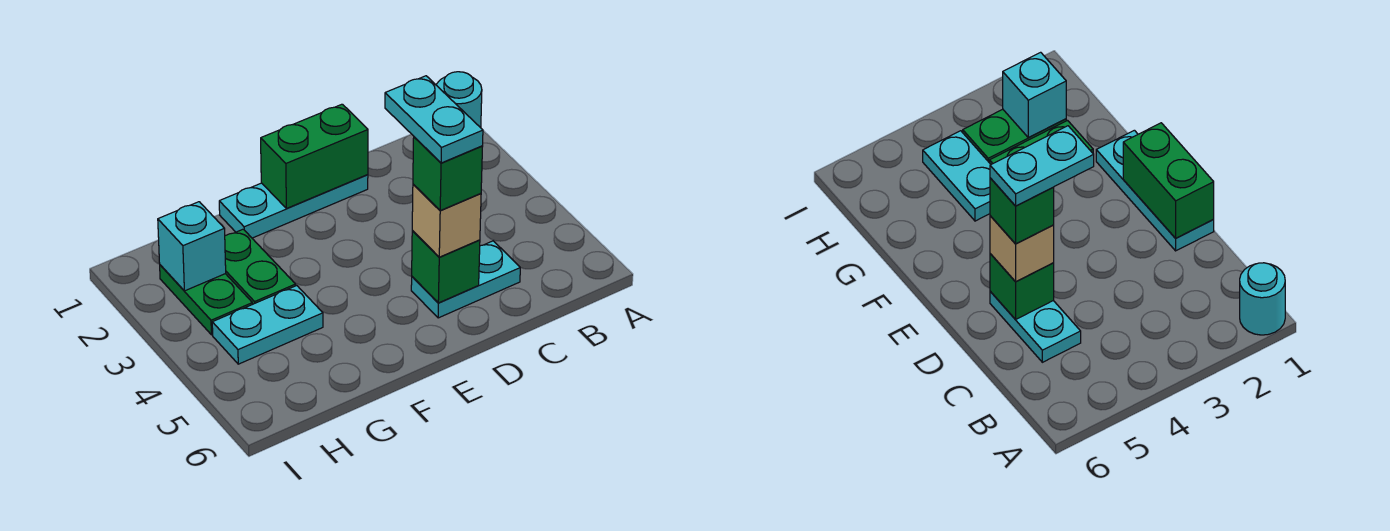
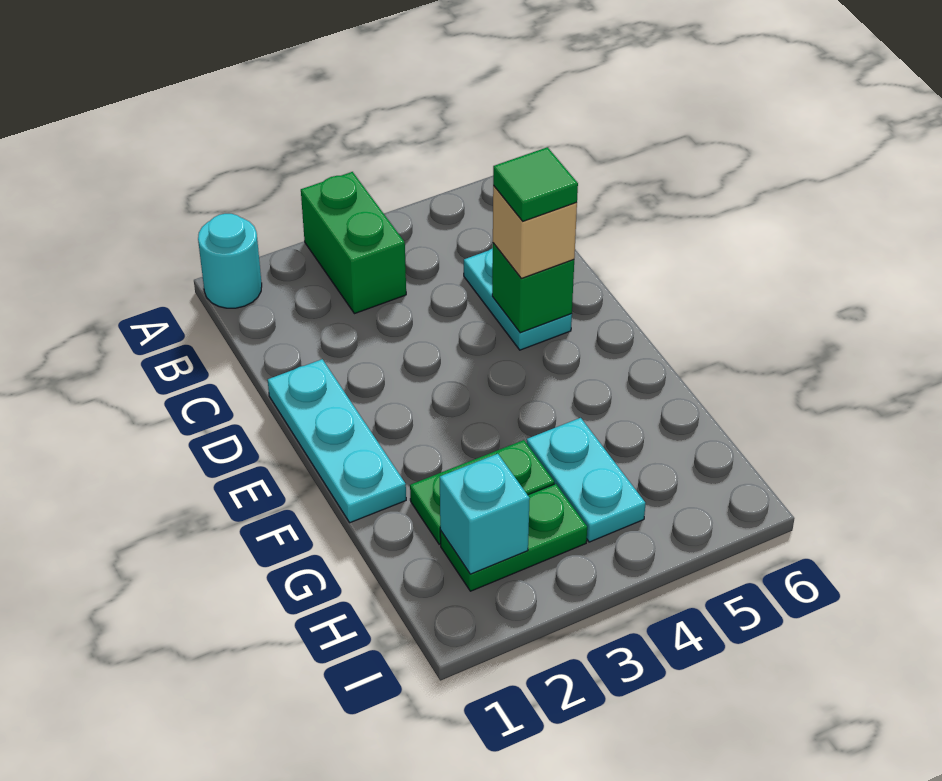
green 1x2 brick [261,104,368,208] -> green 1x2 brick moved to [301,172,406,314]
cyan 1x2 plate [385,76,483,163] -> none
green 1x1 brick [413,137,483,210] -> green 1x1 tile [493,147,578,221]

